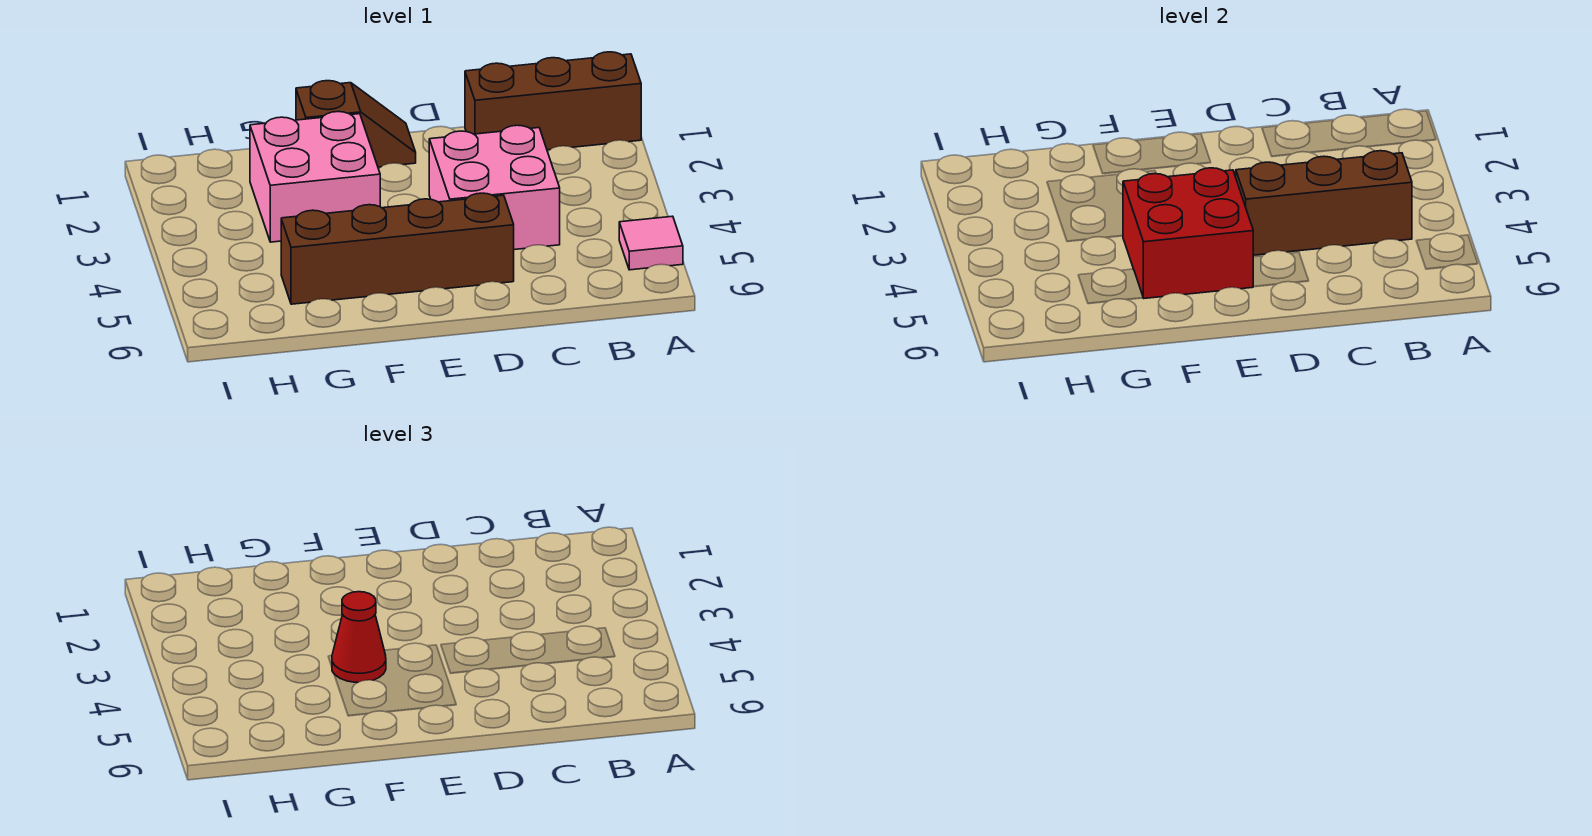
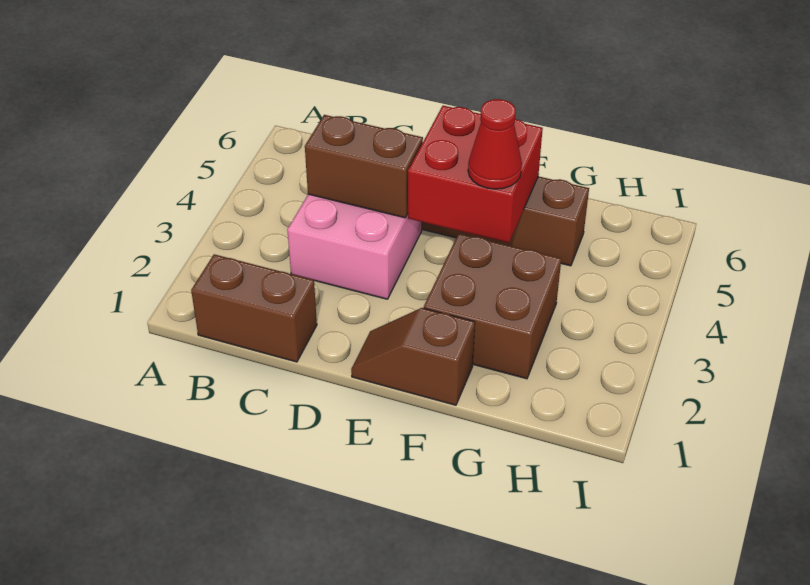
brown 1x3 brick [465,52,641,150] -> brown 1x2 brick [191,254,317,362]
pink 1x1 tile [619,216,683,270] -> none
brown 1x3 brick [1236,151,1412,255] -> brown 1x2 brick [305,115,423,218]
pink 2x2 brick [250,112,380,242] -> brown 2x2 brick [424,233,561,379]

